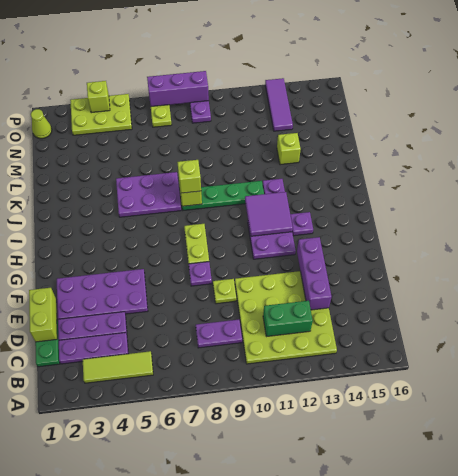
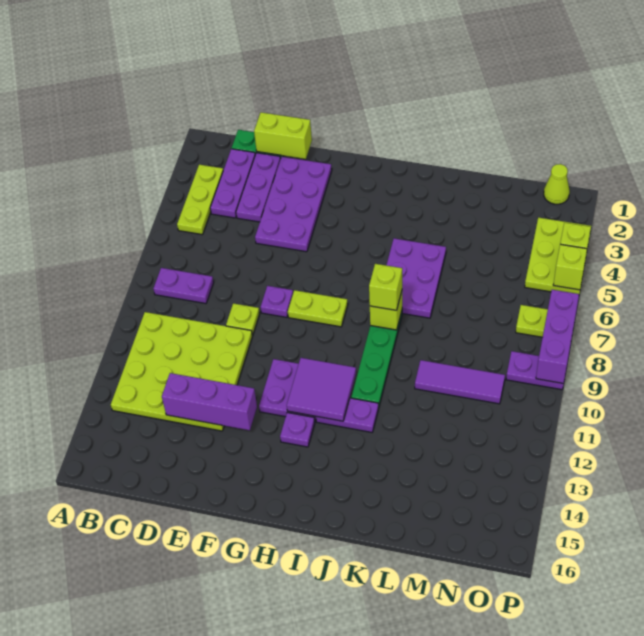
lime 1x3 tile [83,351,153,383] -> lime 1x3 plate [177,165,223,235]
purple 1x2 plate [196,320,242,348] -> purple 1x2 plate turned to [153,268,214,304]
green 1x2 brick [263,301,313,336] -> none
lime 1x1 brick [277,133,301,165] -> lime 1x1 brick moved to [553,244,587,290]
purple 1x3 tile [265,78,293,131] -> purple 1x3 tile moved to [415,360,505,404]

